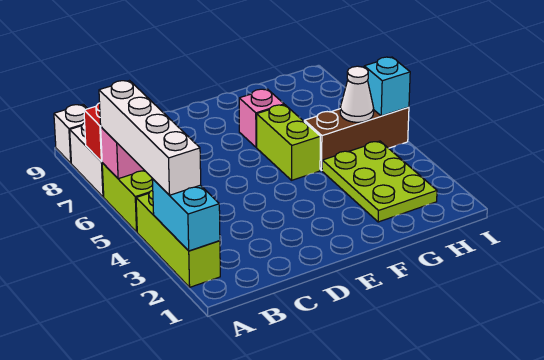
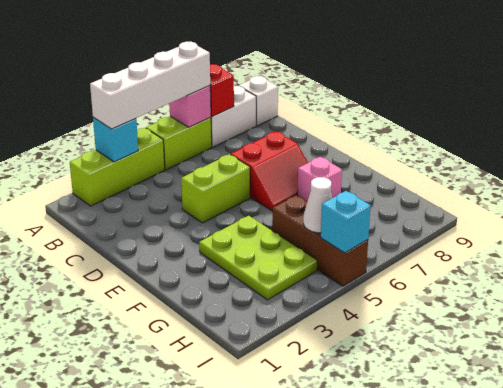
cyan 1x2 brick [152,179,220,251] -> cyan 1x1 brick [93,117,138,162]
none -> red 2x2 slope [231,131,308,211]
lime 1x2 brick [257,105,320,180] -> lime 1x2 brick moved to [181,154,250,223]
lime 2x3 plate [322,141,437,222] -> lime 2x3 plate turned to [199,216,317,300]

